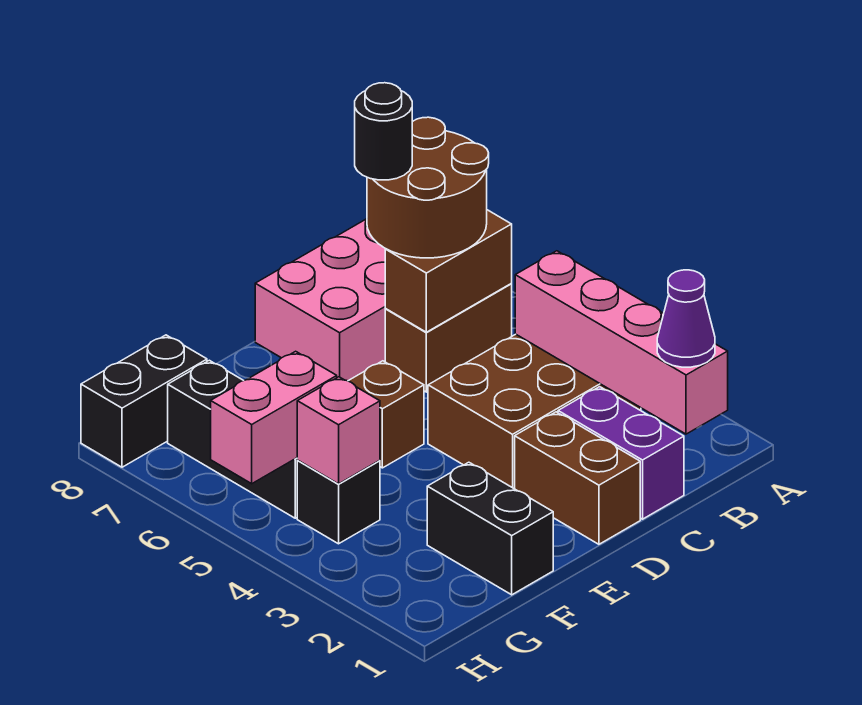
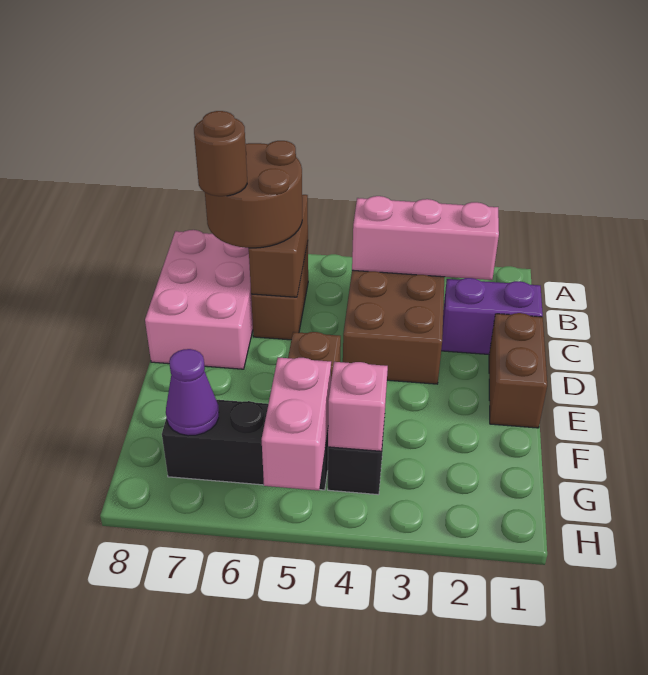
pink 1x4 brick [515,251,728,434] -> pink 1x3 brick [352,196,499,280]
purple 1x1 cone [657,270,715,367] -> purple 1x1 cone moved to [166,349,219,436]
black 1x1 round brick [355,83,412,180] -> brown 1x1 round brick [194,111,247,196]
brown 1x2 brick [515,412,640,544] -> brown 1x2 brick turned to [489,313,547,428]
black 1x2 brick [427,462,553,595] -> none
black 1x2 brick [81,335,207,467] -> none

